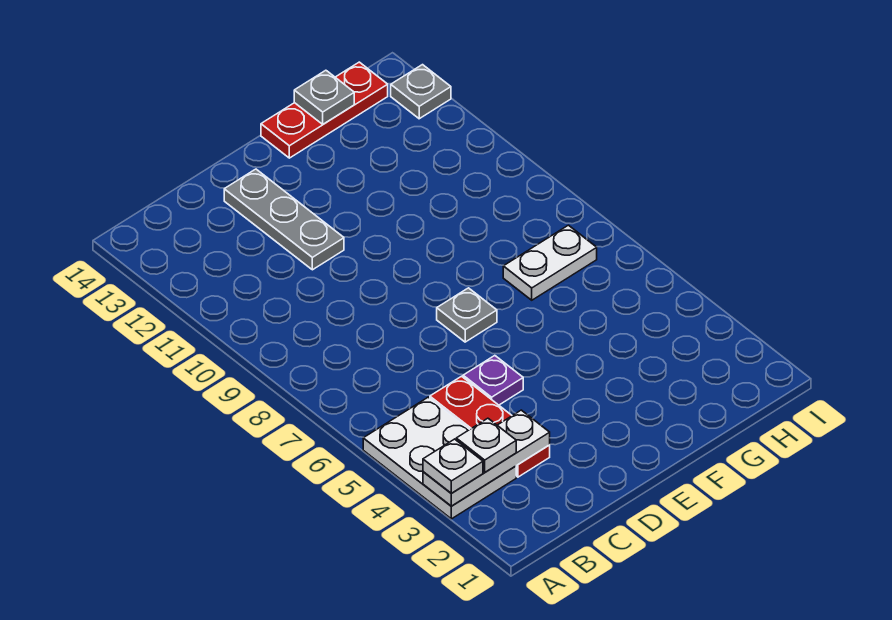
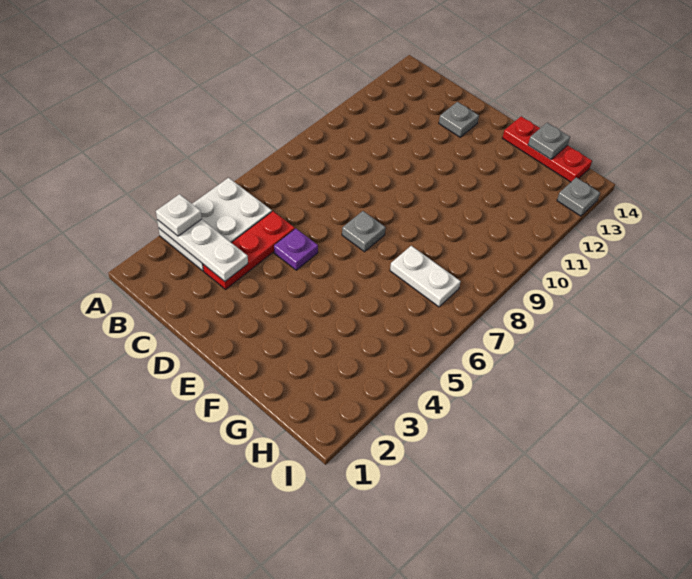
white 1x1 plate [456,418,516,472] -> none
grey 1x3 plate [224,169,344,270] -> grey 1x1 plate [439,102,479,137]

